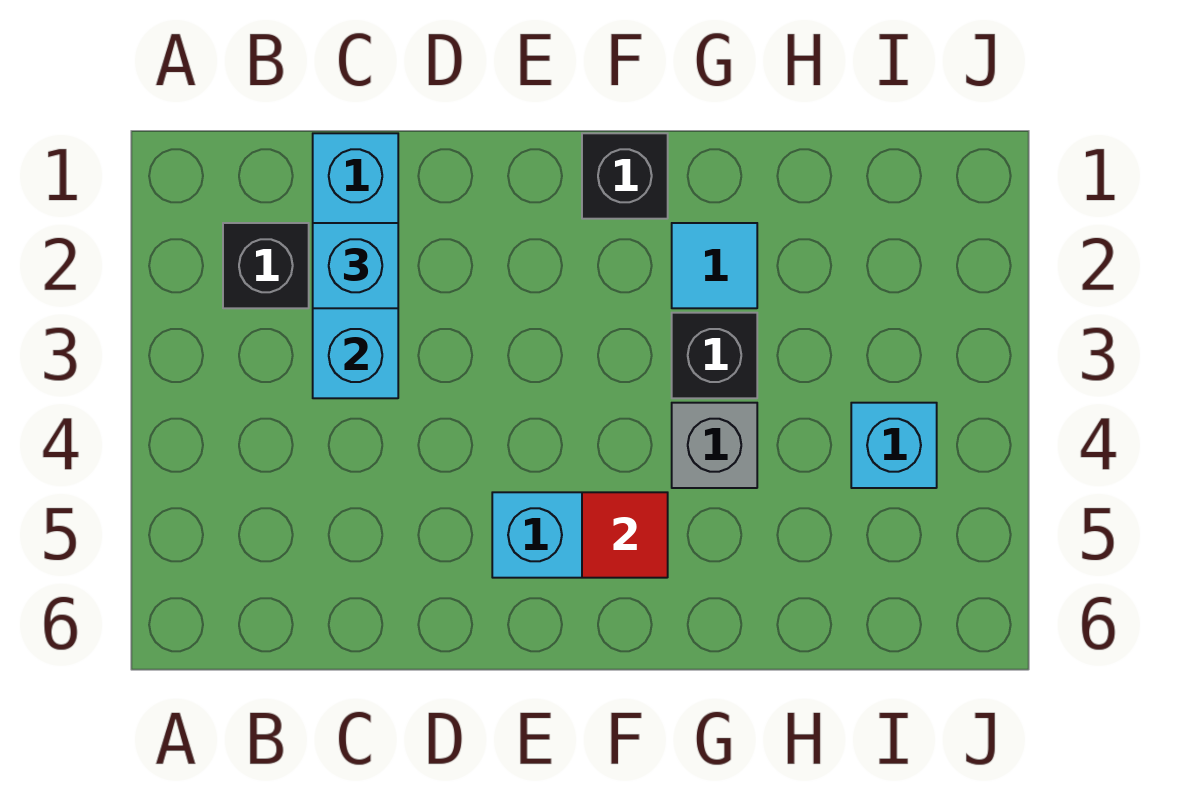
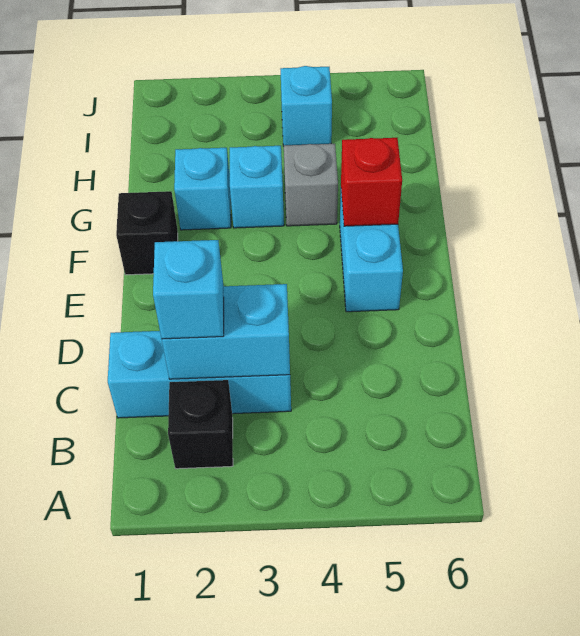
red 1x1 tile [582,492,668,578] -> red 1x1 brick [341,138,402,226]
cyan 1x1 tile [672,223,757,308] -> cyan 1x1 brick [174,148,231,230]
black 1x1 brick [672,313,757,398] -> cyan 1x1 brick [230,146,284,228]

